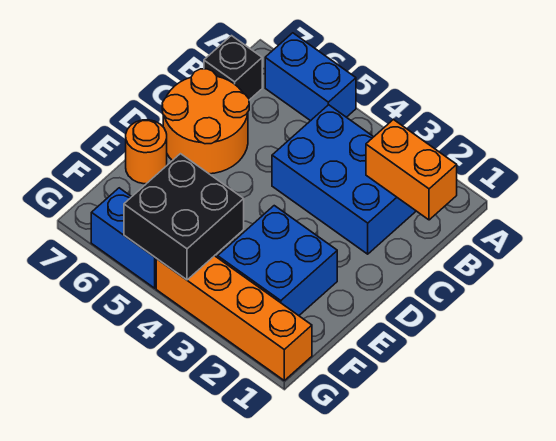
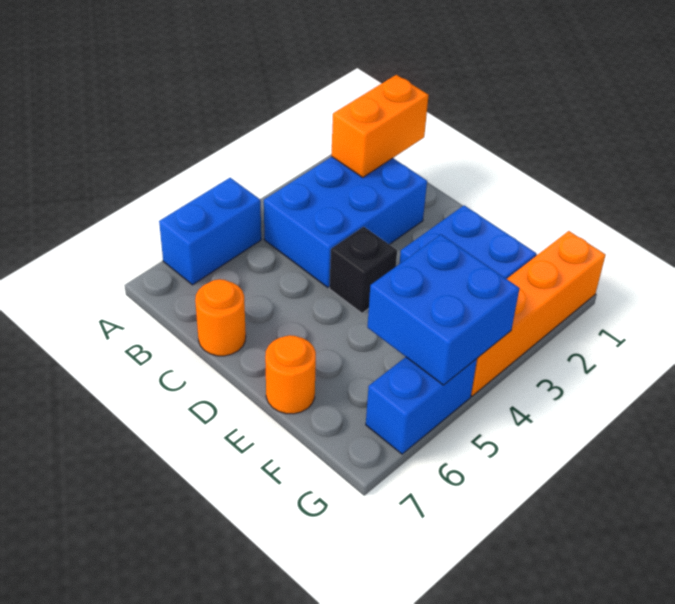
black 1x1 brick [204,36,262,100] -> black 1x1 brick moved to [329,227,397,313]
orange 2x2 round brick [162,69,249,174] -> orange 1x1 round brick [195,279,246,356]
black 2x2 brick [124,154,244,280] -> blue 2x2 brick [367,234,520,385]

